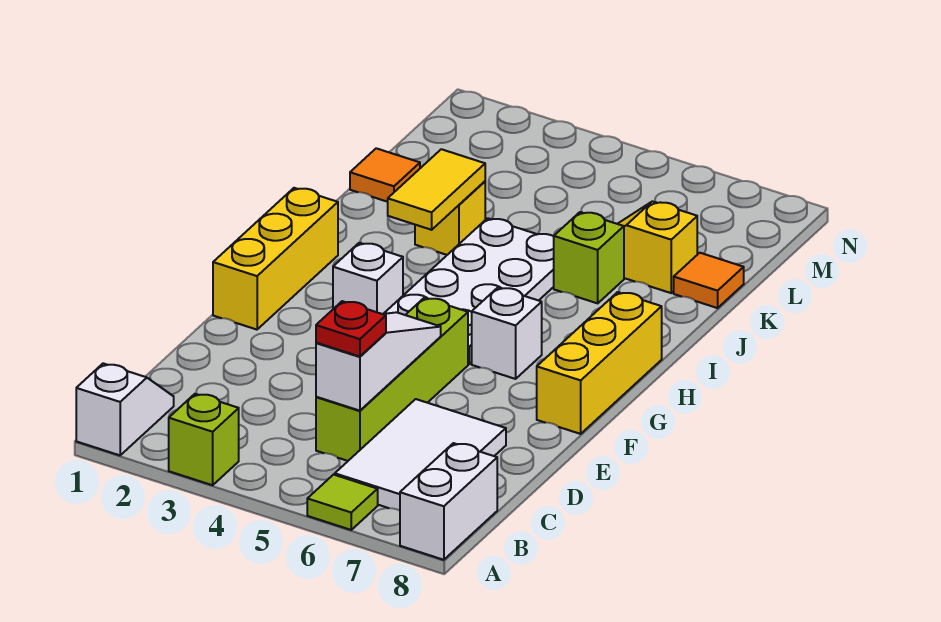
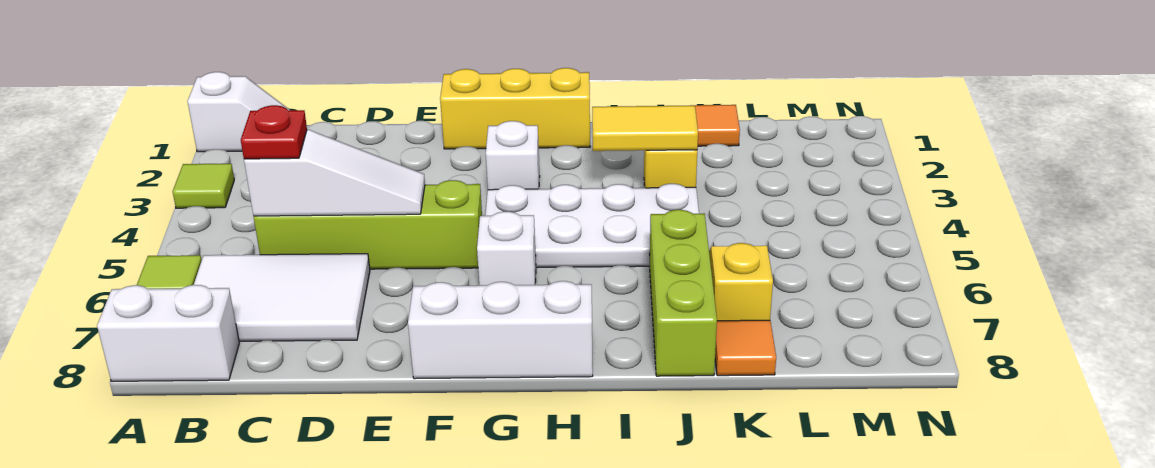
lime 1x1 brick [169,394,239,485] -> lime 1x1 tile [173,164,234,208]
yellow 1x3 brick [537,292,662,434] -> white 1x3 brick [408,281,593,379]
lime 1x1 brick [554,212,624,303] -> lime 1x3 brick [650,210,717,376]

